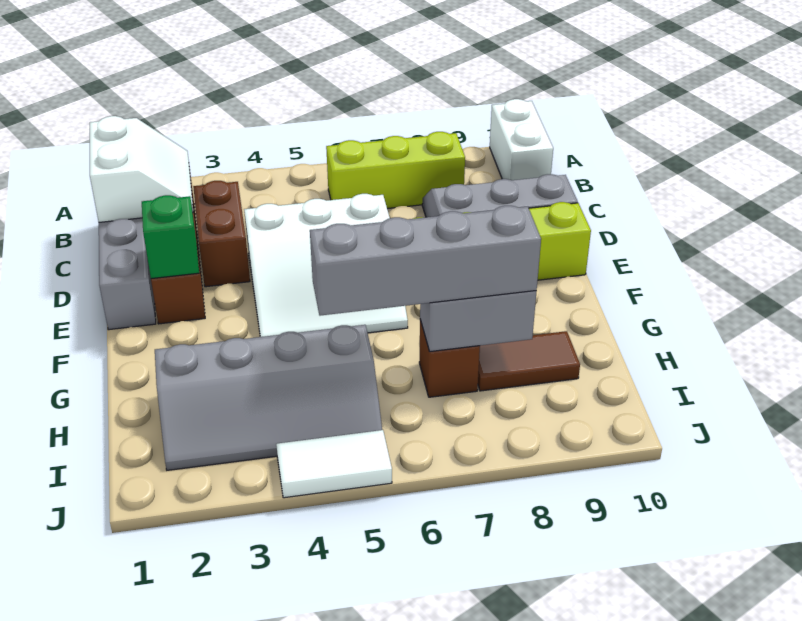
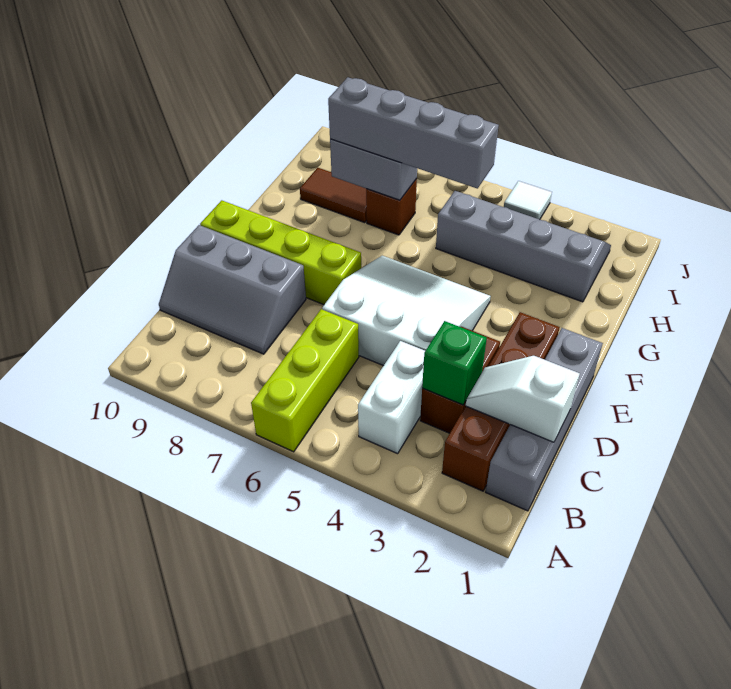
white 1x2 brick [490,99,553,180] -> white 1x2 brick moved to [358,341,425,454]
white 2x2 slope [90,116,194,222] -> white 1x2 slope [466,356,580,442]
lime 1x3 brick [326,132,465,209] -> lime 1x3 brick turned to [251,309,359,452]
green 1x1 brick [142,195,199,279] -> green 1x1 brick moved to [422,321,487,405]
white 1x2 tile [276,430,392,498] -> white 1x1 tile [504,181,552,220]

